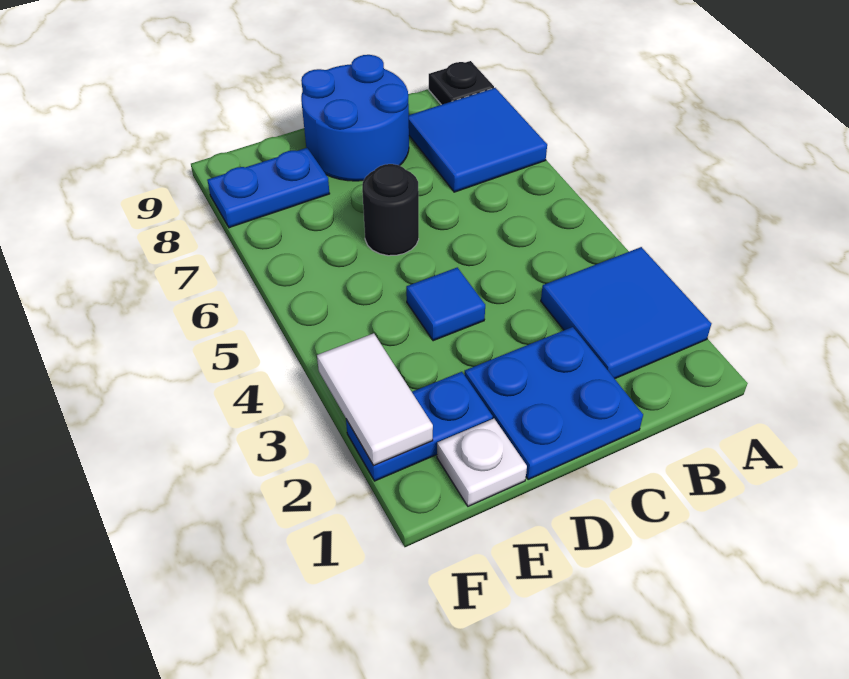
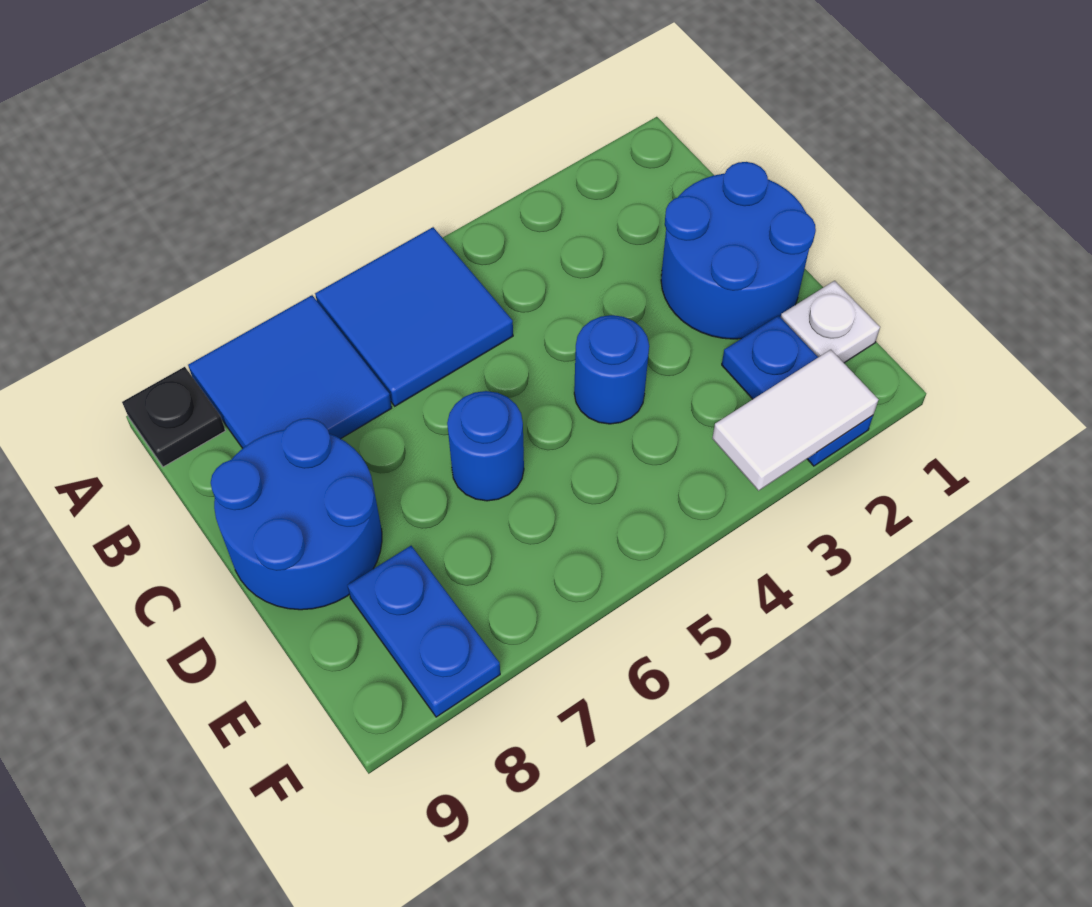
blue 2x2 tile [541,247,711,379] -> blue 2x2 tile moved to [315,227,513,406]
blue 2x2 plate [465,327,643,480] -> blue 2x2 round brick [661,162,816,339]
blue 1x1 tile [406,267,485,341] -> blue 1x1 round brick [574,315,649,424]
black 1x1 round brick [362,164,419,256] -> blue 1x1 round brick [447,391,524,501]

